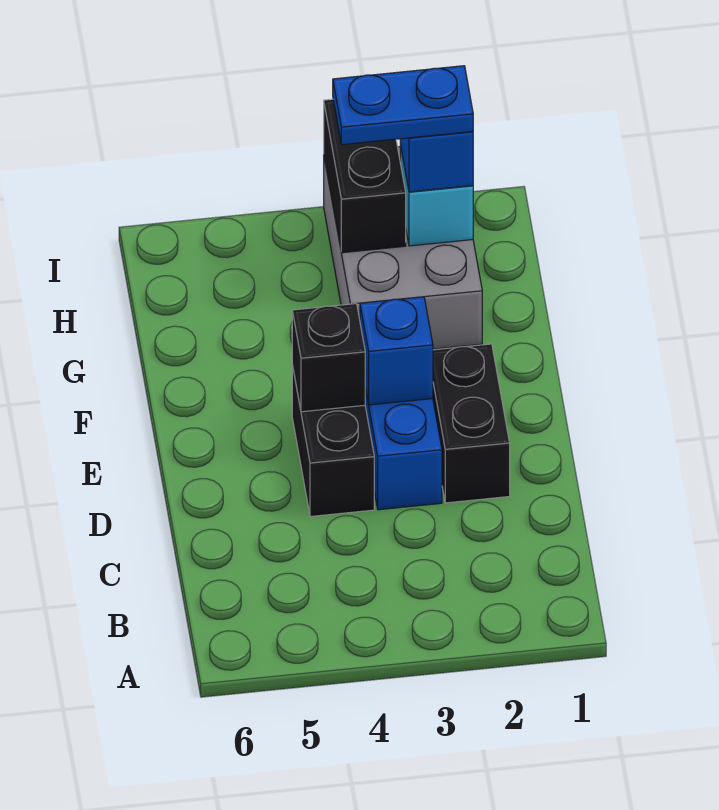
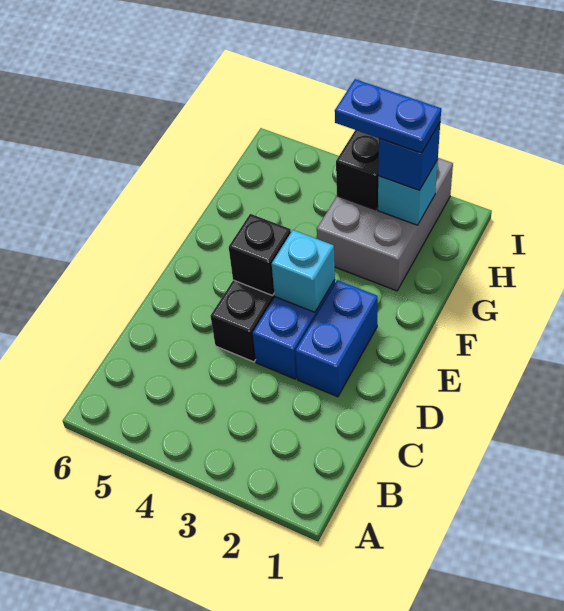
black 1x2 brick [433,344,510,503] -> blue 1x2 brick [296,280,378,397]
blue 1x1 brick [360,297,433,405] -> cyan 1x1 brick [272,230,335,312]

